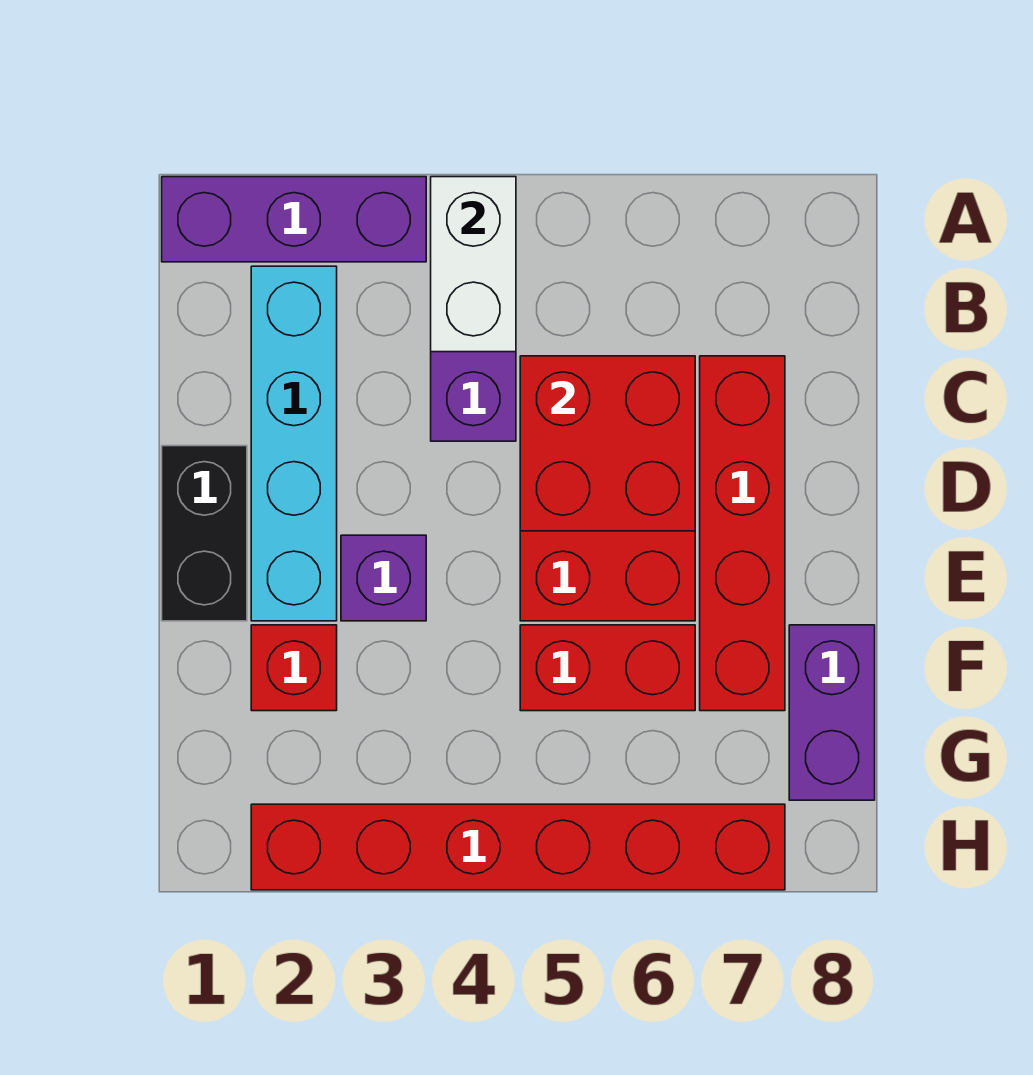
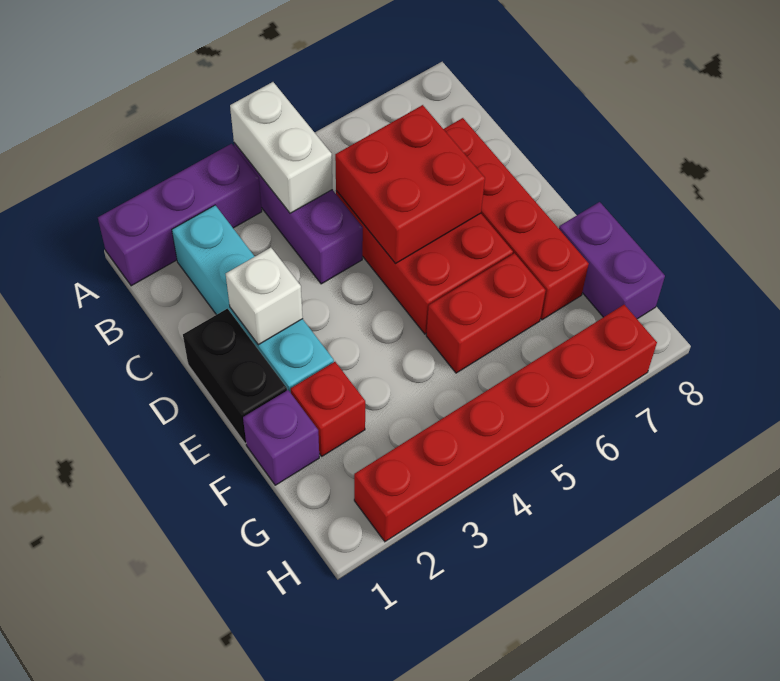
none -> white 1x1 brick [226,248,303,345]
purple 1x1 brick [341,535,426,621] -> purple 1x1 brick moved to [243,390,319,485]

